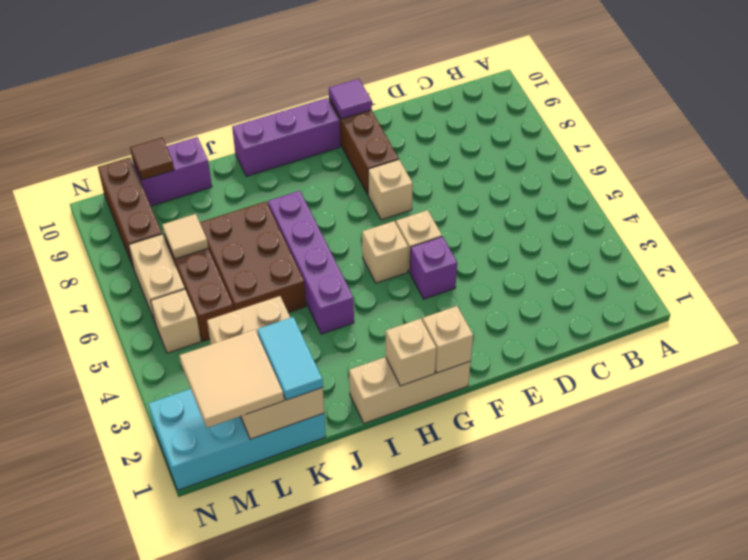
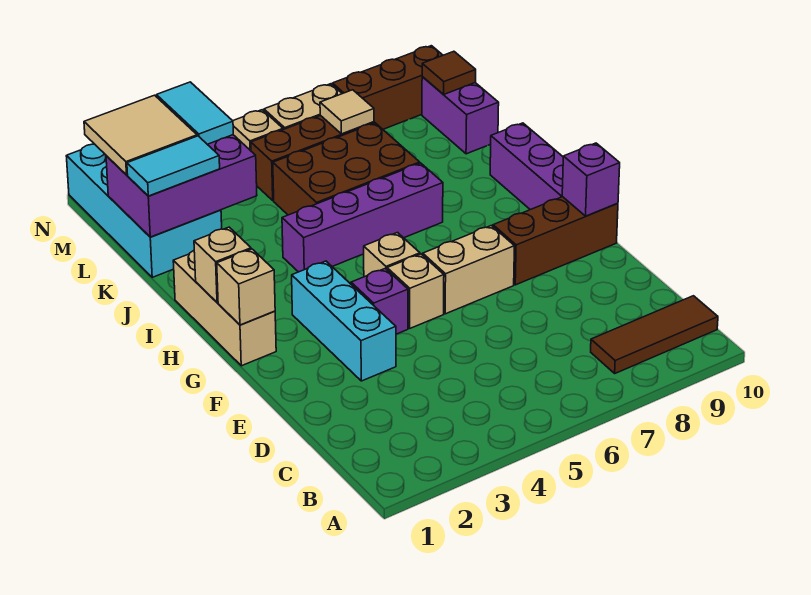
none -> brown 1x3 tile [591,296,718,373]
none -> cyan 1x3 brick [292,261,396,381]
tan 1x1 brick [368,160,413,220] -> tan 1x2 brick [423,226,514,314]
purple 1x1 tile [329,79,372,119] -> purple 1x1 brick [562,143,620,216]
tan 2x3 brick [207,296,324,439] -> purple 2x3 brick [106,135,257,237]
none -> cyan 1x2 tile [156,82,233,144]

